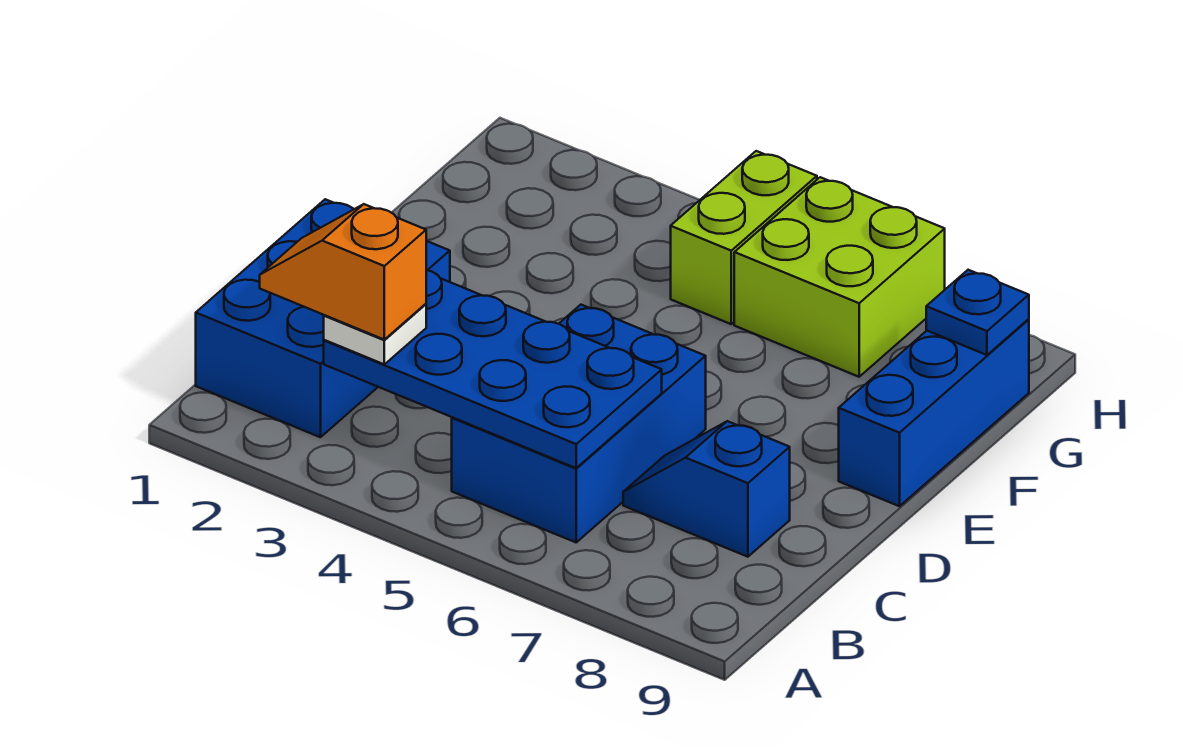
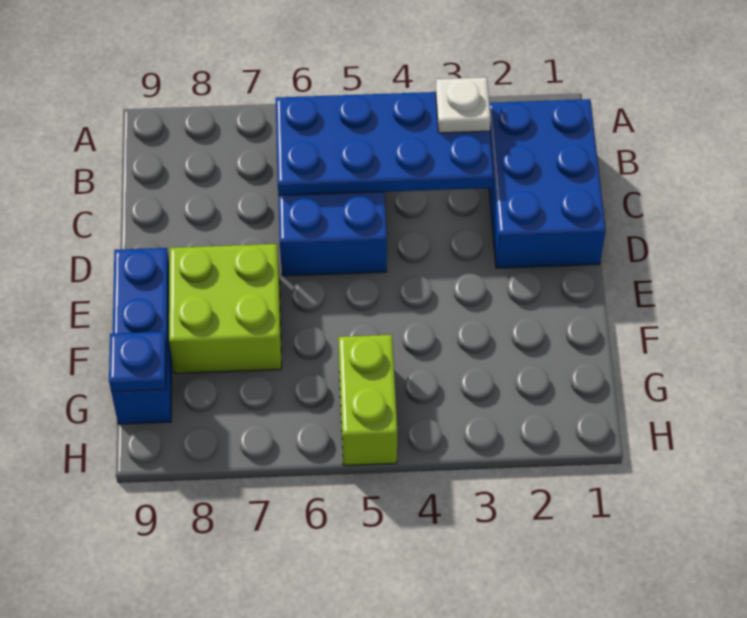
orange 1x2 slope [260,204,426,340] -> none
blue 1x2 slope [623,421,790,557] -> none
lime 2x2 brick [734,177,945,377] -> lime 2x2 brick moved to [169,244,282,373]

